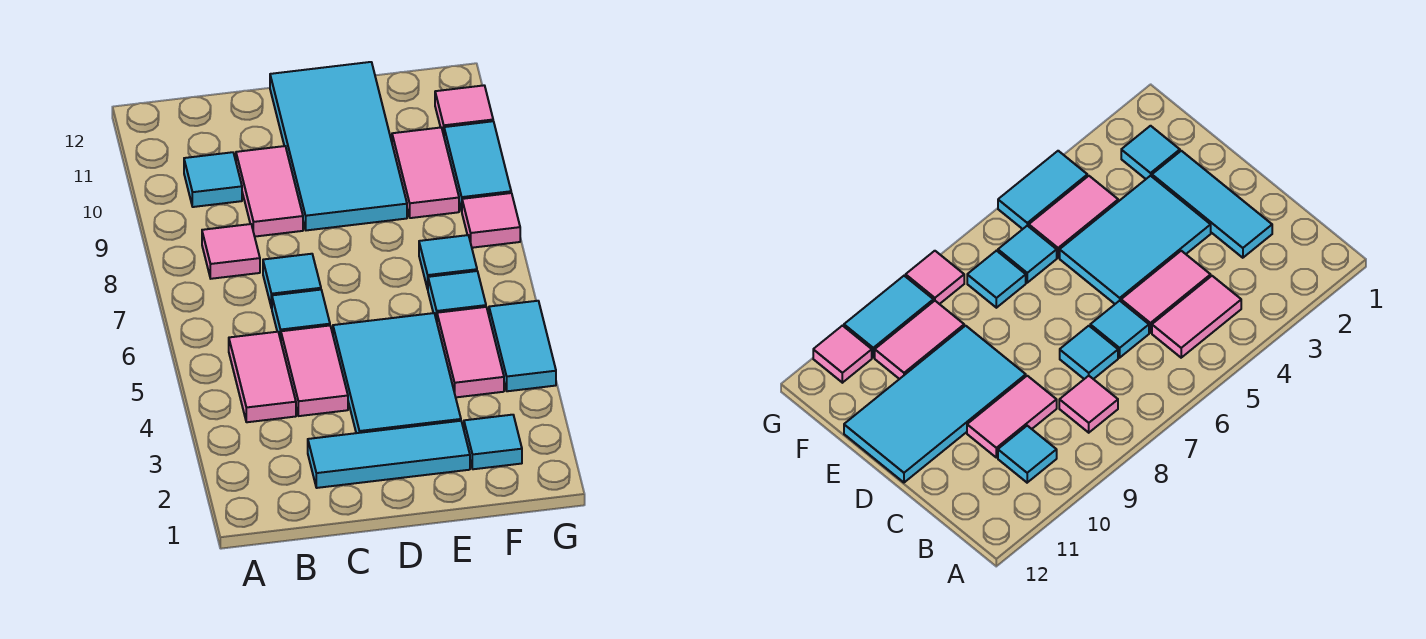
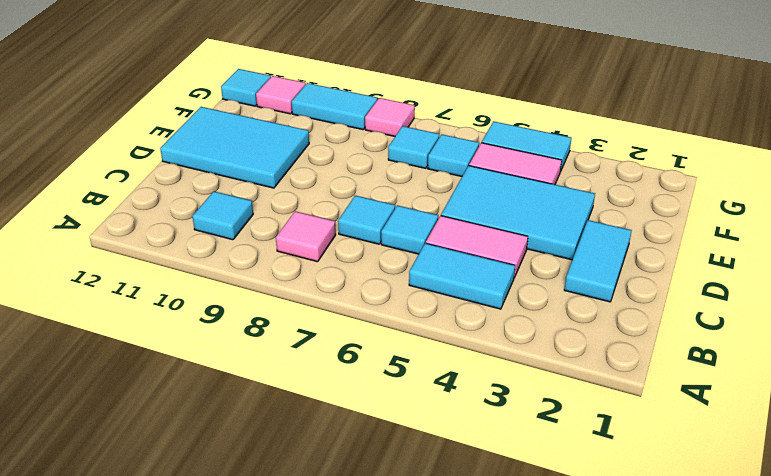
pink 1x2 tile [229,332,296,422] -> cyan 1x2 tile [409,243,515,309]
cyan 1x3 tile [308,421,470,488] -> cyan 1x2 tile [564,220,632,302]
pink 1x2 tile [236,146,303,237] -> none
cyan 2x4 tile [270,62,407,230] -> cyan 2x3 tile [160,107,309,188]
cyan 1x1 tile [464,415,522,469] -> cyan 1x1 tile moved to [221,69,271,106]
pink 1x2 tile [392,128,459,218] -> none

